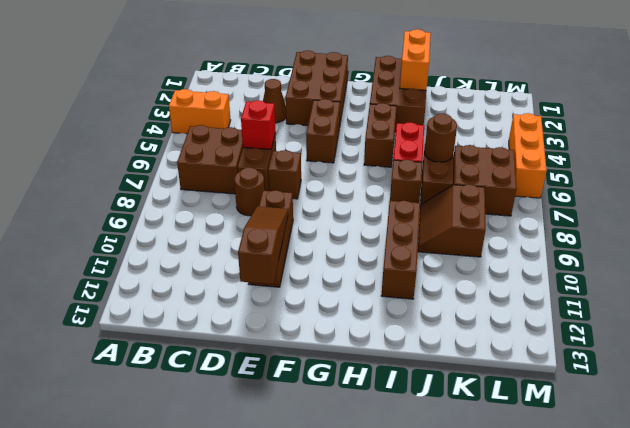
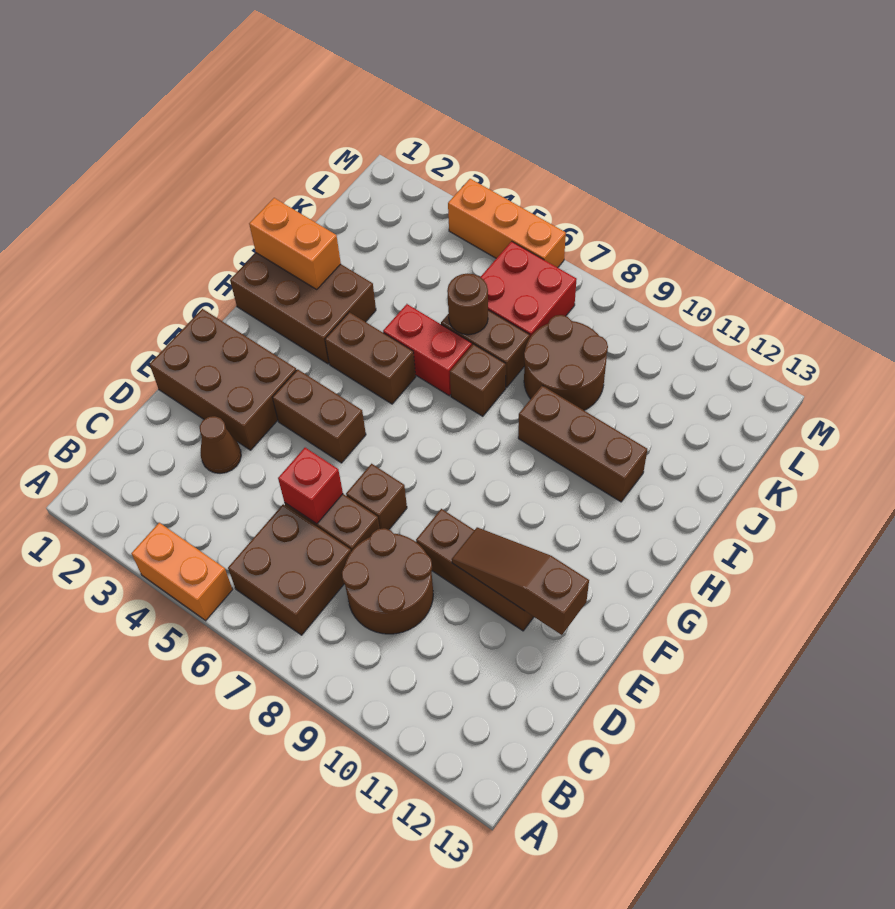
orange 1x2 brick [169,89,231,134] -> orange 1x2 brick turned to [131,523,233,621]
brown 1x1 round brick [234,167,265,216] -> brown 2x2 round brick [342,528,433,634]
brown 2x2 slope [418,185,486,257] -> brown 2x2 round brick [524,315,608,411]
brown 2x2 brick [453,145,517,216] -> red 2x2 brick [481,241,577,337]

